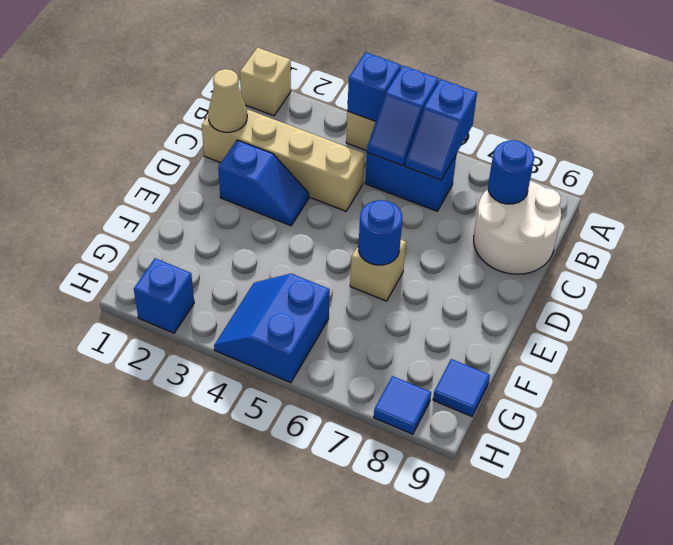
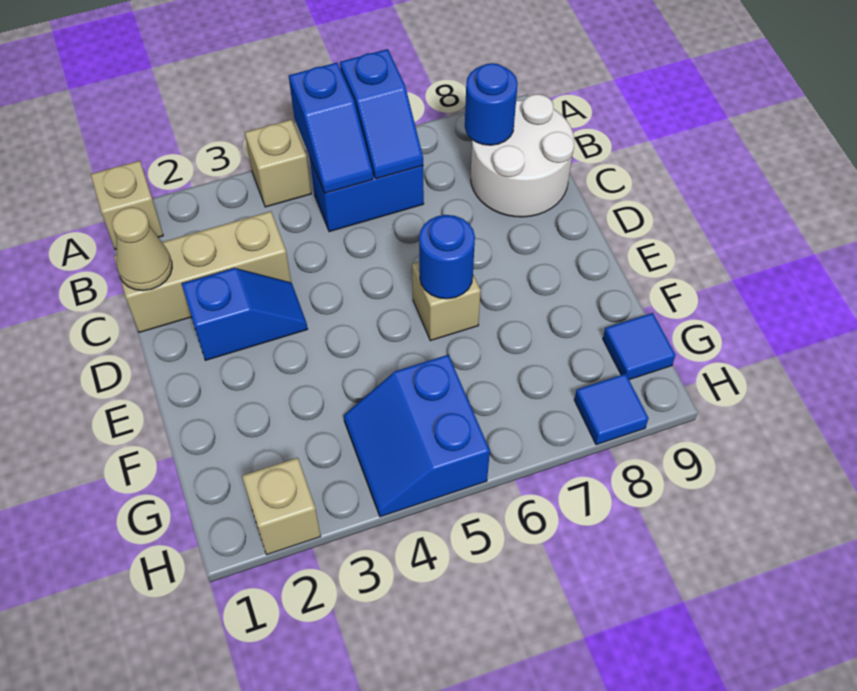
blue 1x1 brick [347,52,401,122] -> none
tan 1x4 brick [202,109,364,211] -> tan 1x3 brick [114,211,291,332]
blue 1x1 brick [134,258,194,333] -> tan 1x1 brick [242,458,321,555]

